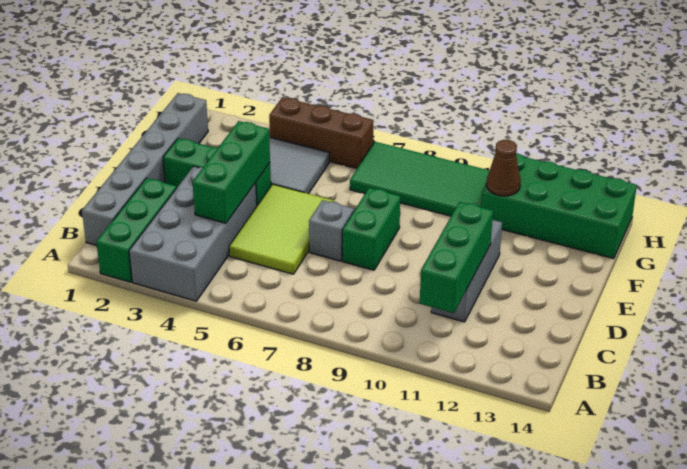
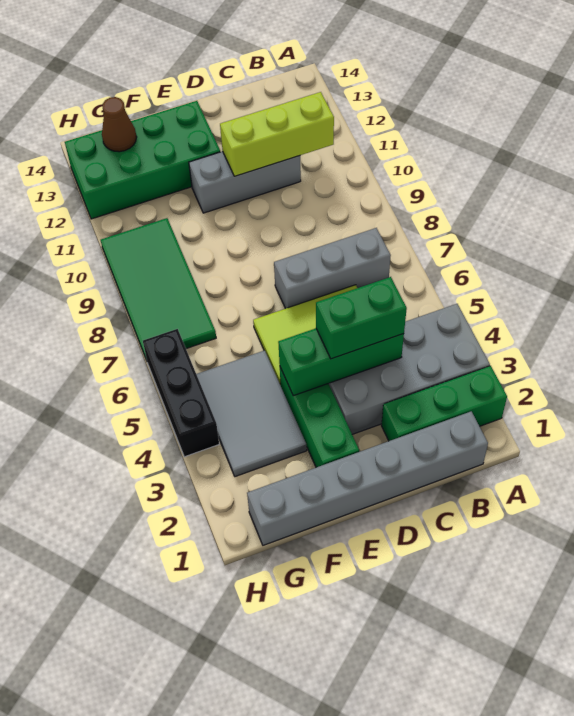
green 1x3 brick [420,202,493,313] -> lime 1x3 brick [220,92,334,176]
grey 1x1 brick [309,200,354,261] -> grey 1x3 brick [274,228,391,308]
green 1x2 brick [342,188,400,270] -> green 1x2 brick moved to [316,277,407,359]
green 2x4 brick [481,153,637,259] -> green 2x4 brick turned to [65,101,220,219]
brown 1x1 cone [486,140,521,196] -> brown 1x1 cone moved to [102,97,137,152]
brown 1x3 brick [269,97,373,169] -> black 1x3 brick [143,329,219,457]

